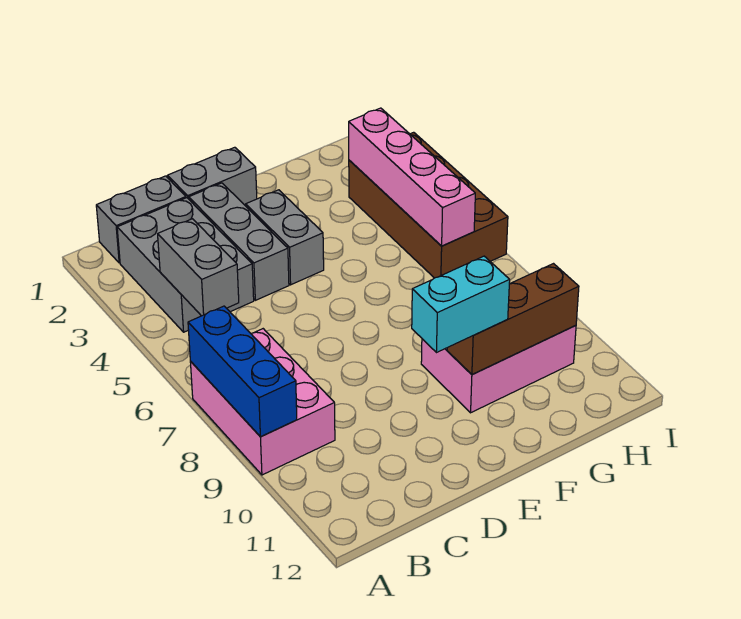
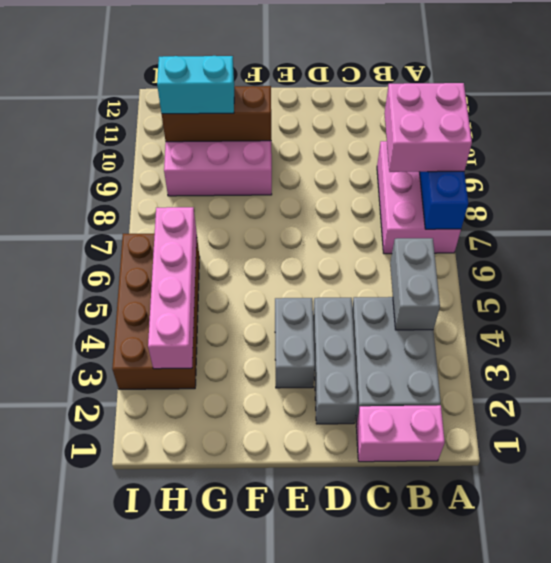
none -> pink 2x2 brick [385,83,472,172]
grey 1x2 brick [96,176,186,263] -> pink 1x2 brick [356,405,445,462]
grey 1x2 brick [167,147,257,206] -> none
cyan 1x2 brick [412,256,510,353] -> cyan 1x2 brick moved to [157,56,234,114]

